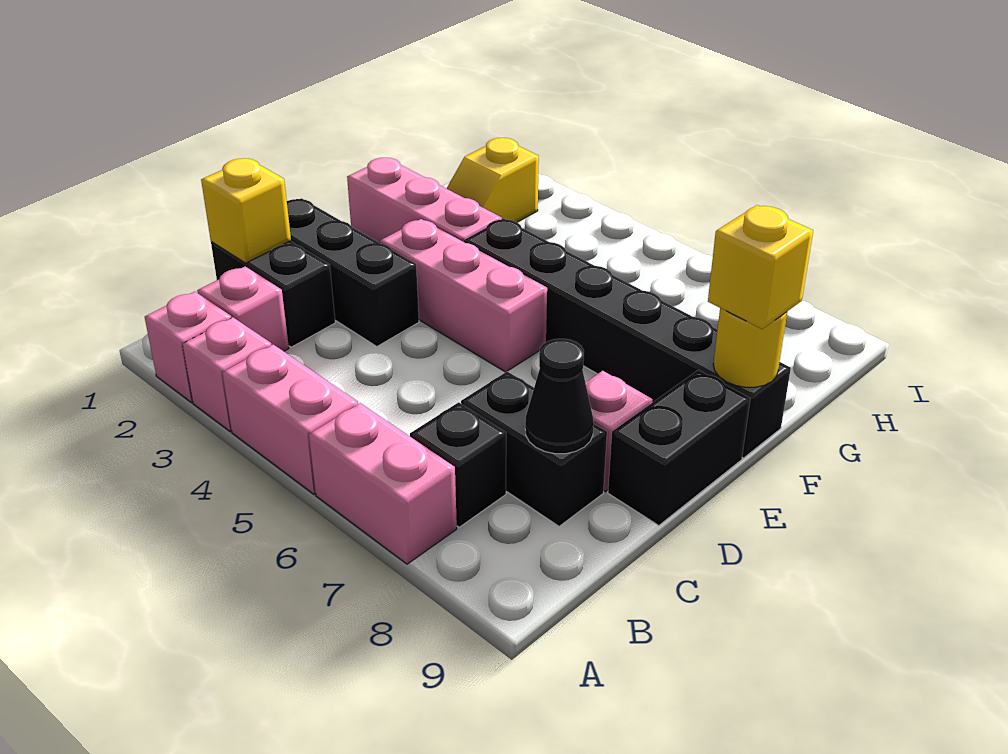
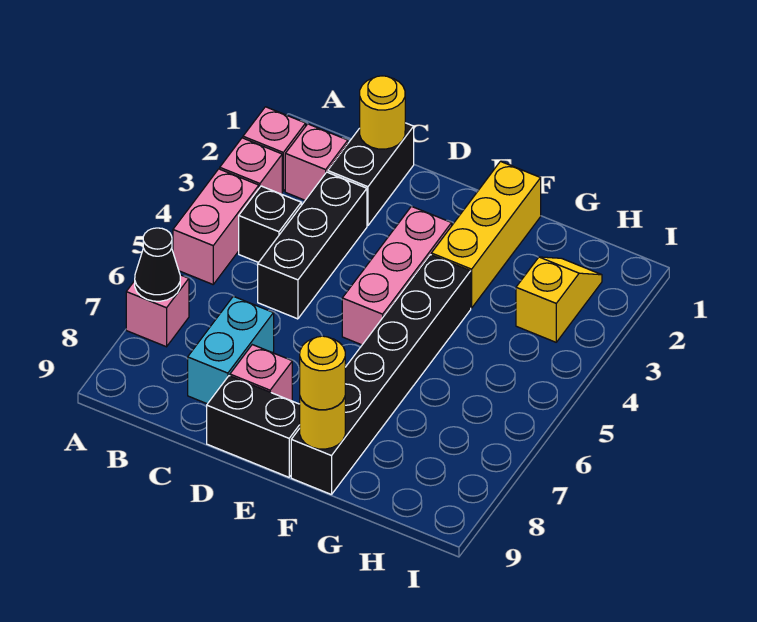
pink 1x2 brick [309,403,457,564] -> pink 1x1 brick [126,275,189,347]
black 1x1 brick [410,402,506,527] -> black 1x1 brick moved to [239,186,301,263]
yellow 1x1 brick [201,158,291,263] -> yellow 1x1 round brick [360,76,405,149]
black 1x2 brick [461,372,607,526] -> cyan 1x2 brick [188,296,274,404]
black 1x1 cone [525,339,594,454] -> black 1x1 cone moved to [135,228,180,301]
black 1x3 brick [287,198,419,347] -> black 1x3 brick moved to [258,172,367,319]
pink 1x3 brick [347,158,502,243] -> yellow 1x3 brick [431,161,541,308]
yellow 1x1 brick [708,205,813,329] -> yellow 1x1 round brick [300,336,345,410]
yellow 1x2 slope [446,138,539,222] -> yellow 1x2 slope turned to [516,257,602,342]

